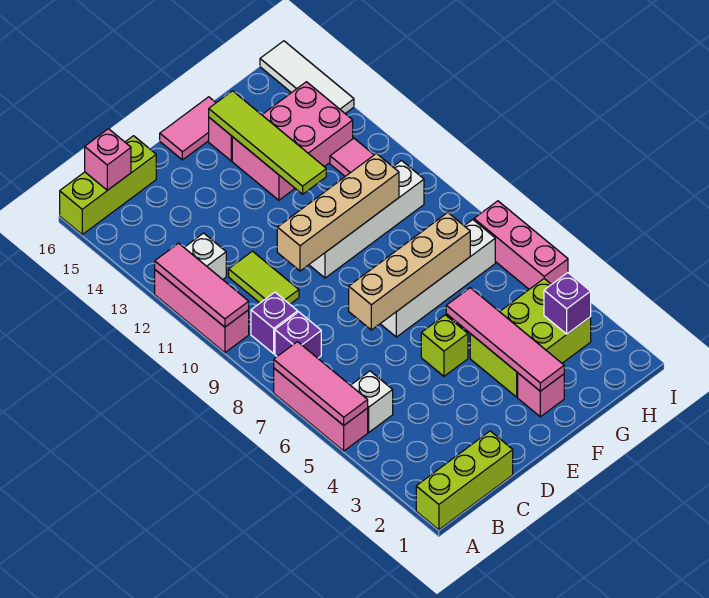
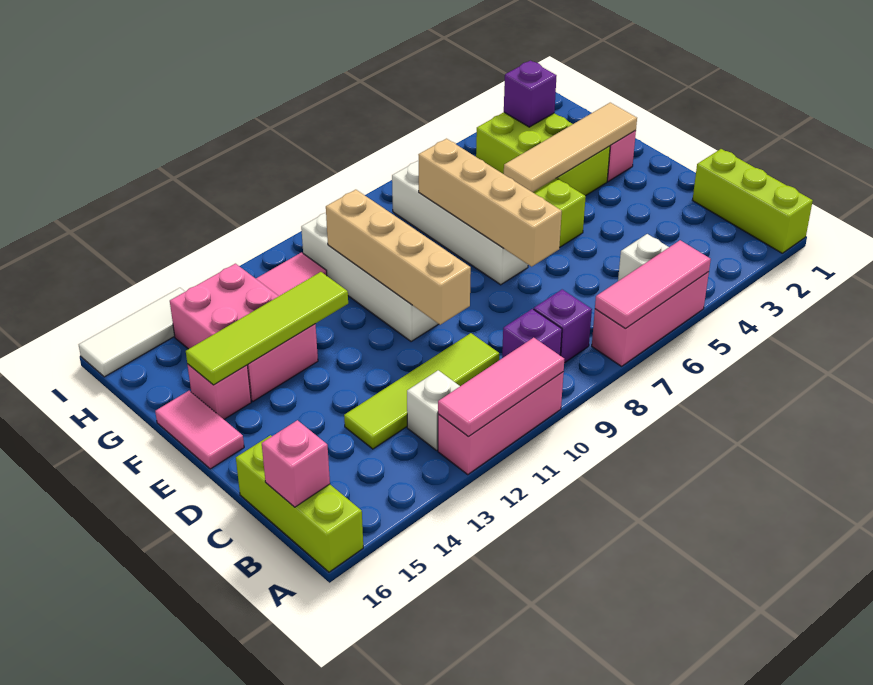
lime 1x2 tile [229,251,299,304] -> lime 1x4 tile [344,333,499,449]
pink 1x4 tile [446,288,564,391] -> tan 1x4 tile [504,103,637,192]
pink 1x3 brick [474,201,568,289] -> none

